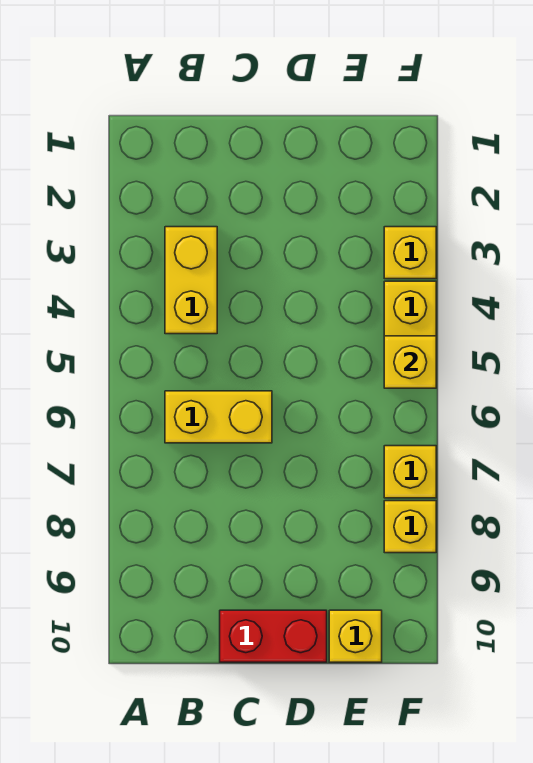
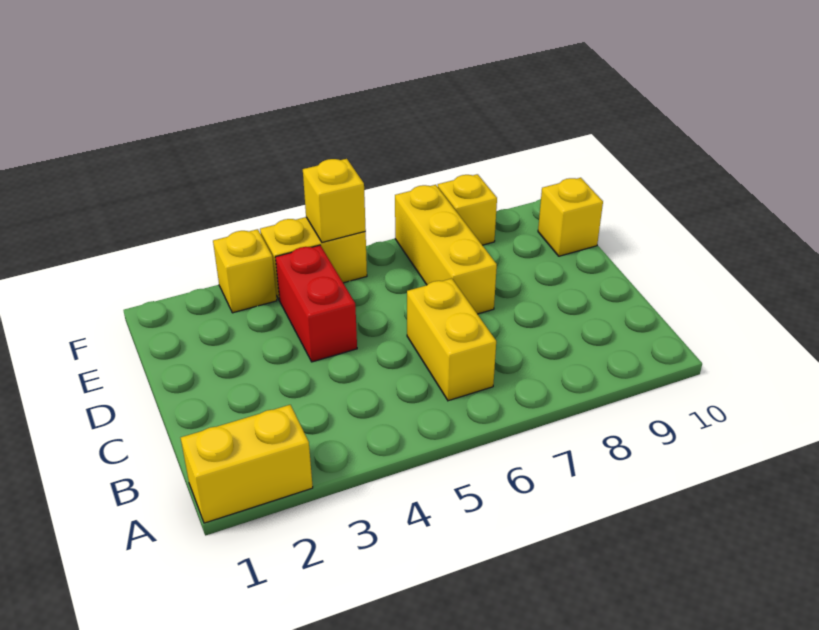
yellow 1x2 brick [165,227,217,334] -> yellow 1x2 brick moved to [181,405,313,523]
red 1x2 brick [220,610,327,662] -> red 1x2 brick moved to [275,245,357,362]
yellow 1x1 brick [384,446,436,498] -> yellow 1x3 brick [395,185,497,314]

